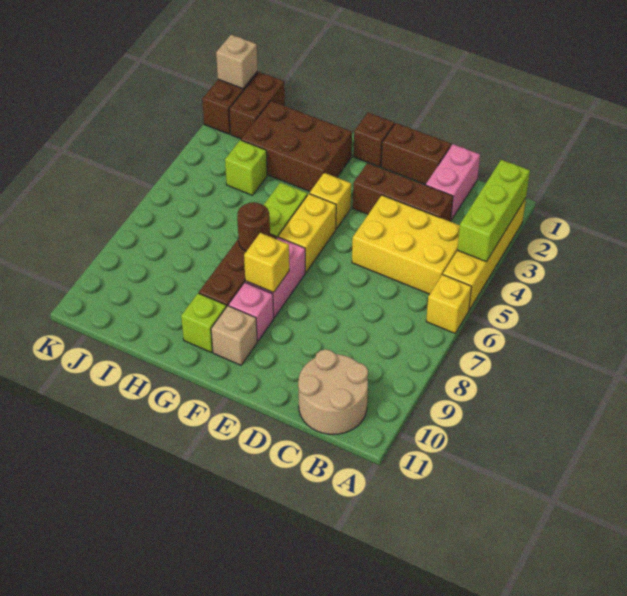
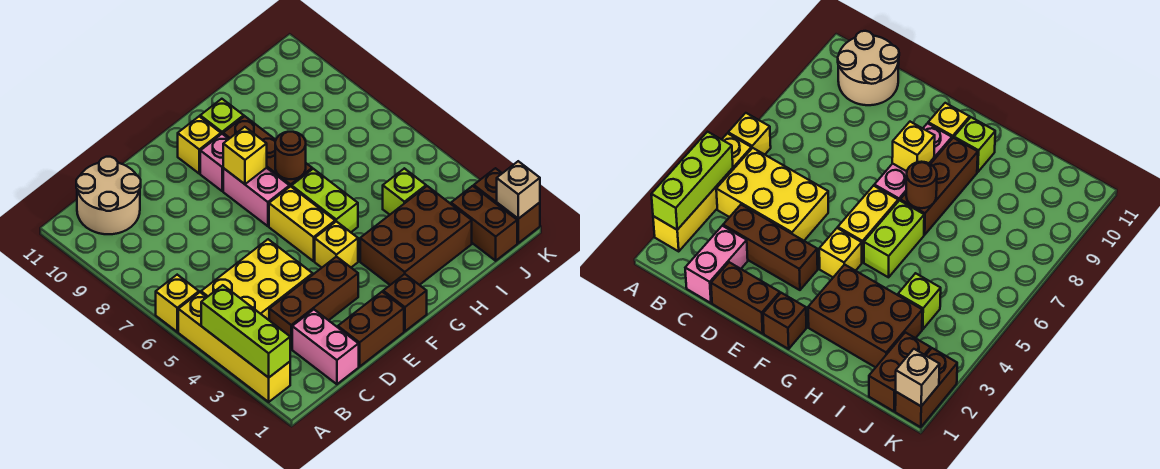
tan 1x1 brick [211,306,257,365] -> yellow 1x1 brick [178,116,221,174]

